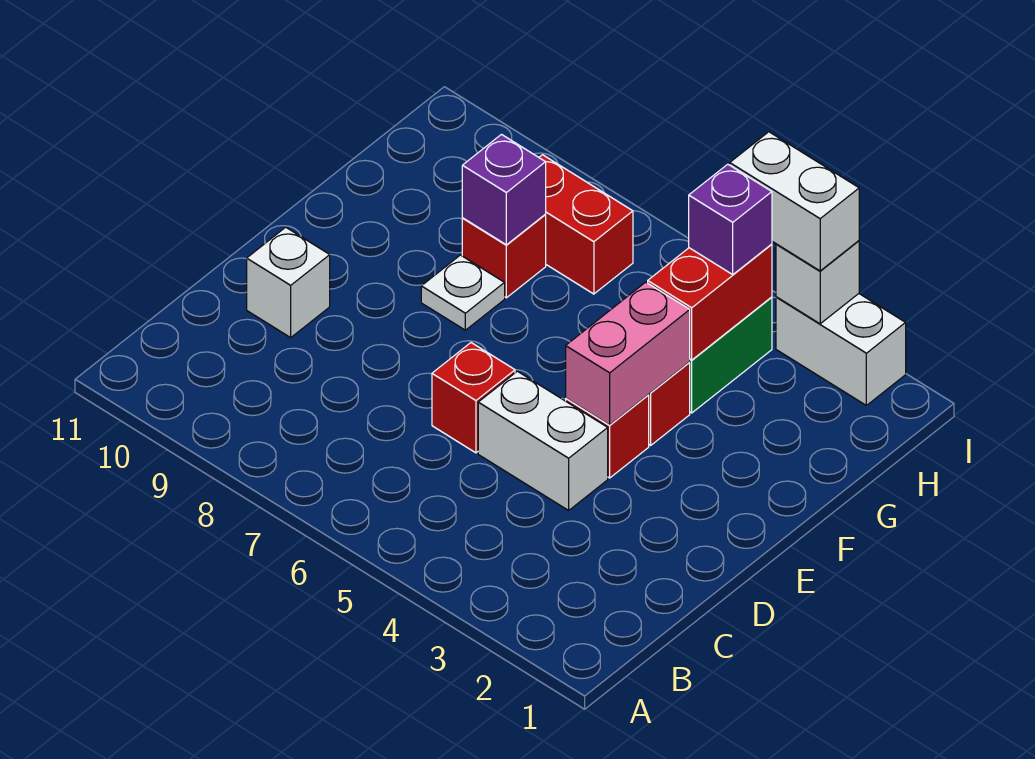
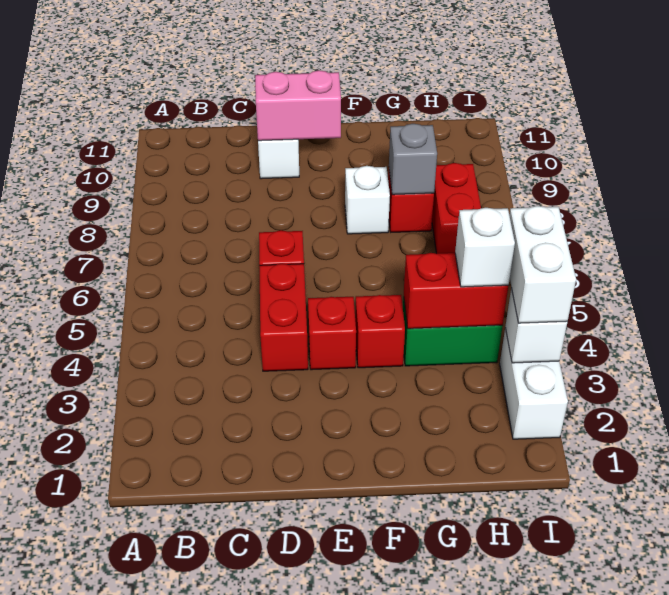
white 1x2 brick [478,371,608,510] -> red 1x2 brick [259,264,308,371]
pink 1x2 brick [566,282,690,425] -> pink 1x2 brick moved to [255,70,341,141]
white 1x1 plate [421,255,505,330] -> white 1x1 brick [345,166,390,234]
purple 1x1 brick [462,135,546,245] -> grey 1x1 brick [389,124,437,195]
purple 1x1 brick [689,164,772,275] -> white 1x1 brick [455,208,515,287]

